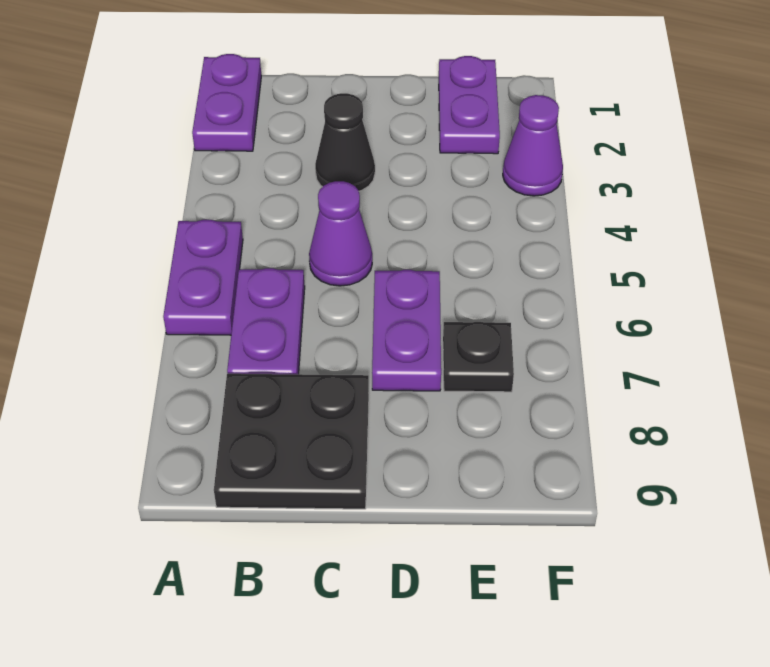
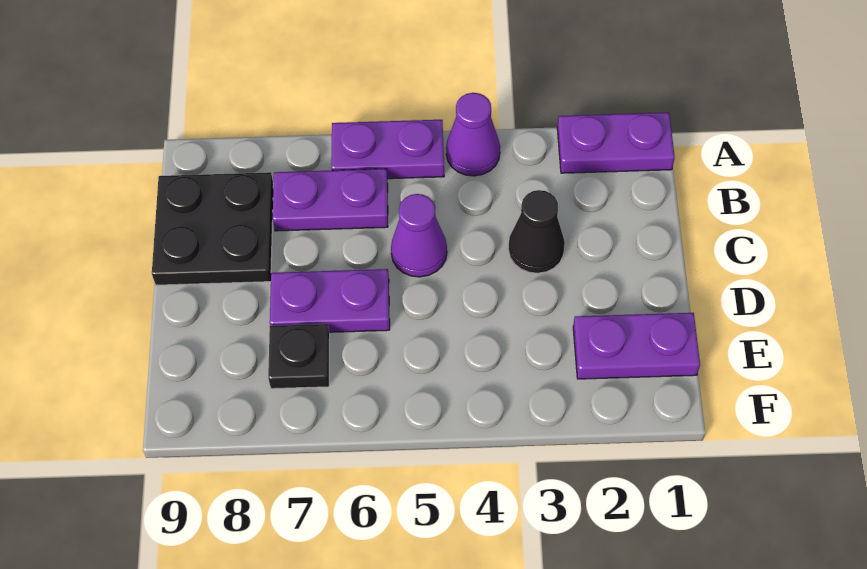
purple 1x1 cone [503,95,563,196] -> purple 1x1 cone moved to [446,93,500,176]

